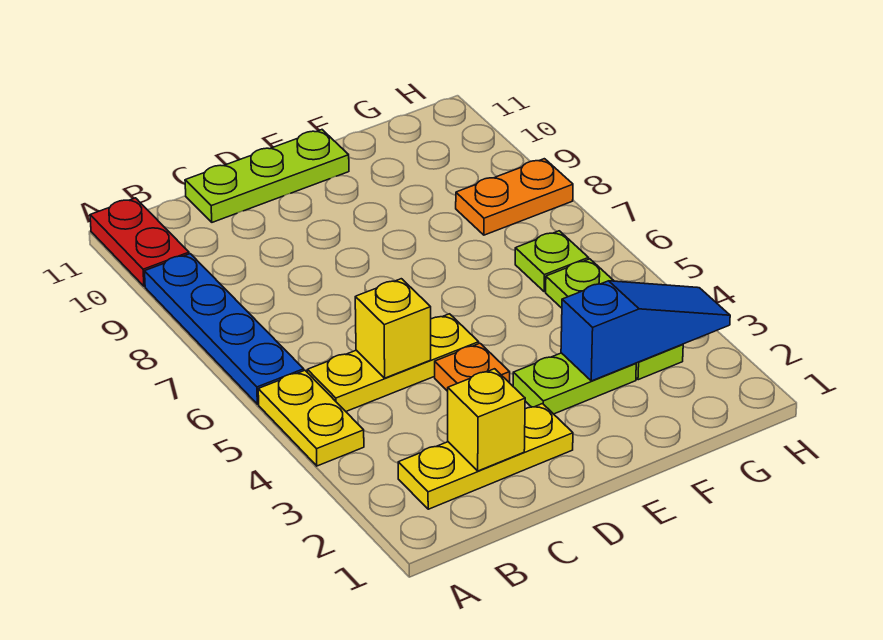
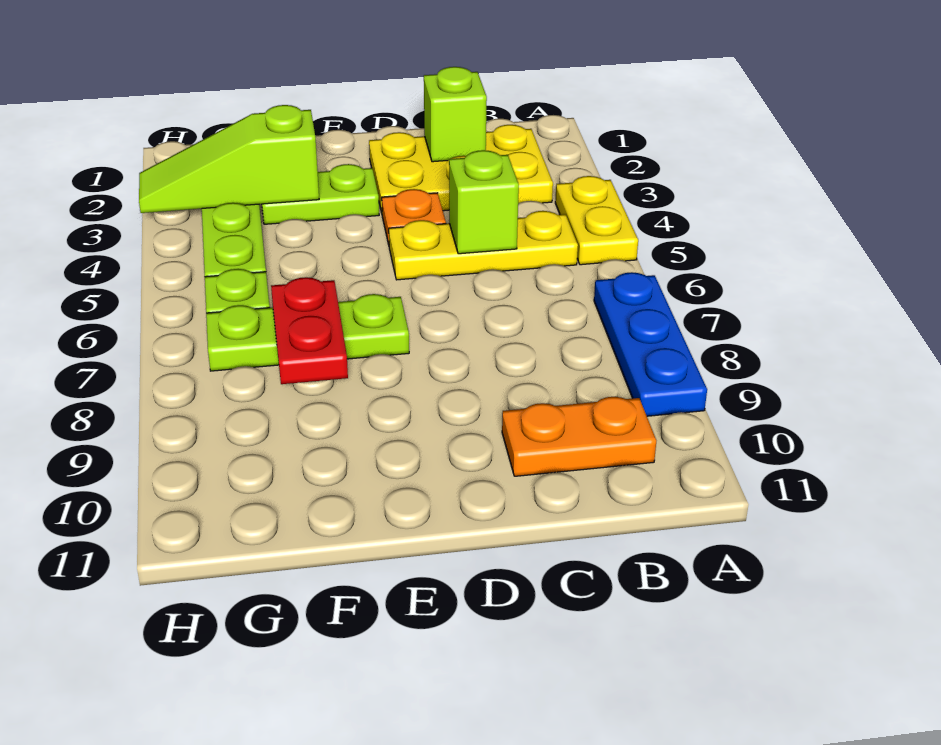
blue 1x4 plate [145,254,304,404] -> blue 1x3 plate [594,272,707,416]
red 1x2 plate [90,198,189,286] -> red 1x2 plate moved to [271,277,348,384]
yellow 1x3 plate [398,404,573,509] -> yellow 2x3 plate [369,125,553,213]
yellow 1x1 brick [448,369,525,471] -> lime 1x1 brick [424,67,487,162]
yellow 1x1 brick [355,279,431,378] -> lime 1x1 brick [449,150,519,254]
lime 1x3 plate [185,130,349,222] -> lime 1x3 plate moved to [206,294,409,371]
blue 1x3 slope [561,281,730,381] -> lime 1x3 slope [139,105,319,213]
orange 1x2 plate [456,159,573,235] -> orange 1x2 plate moved to [502,397,656,476]

